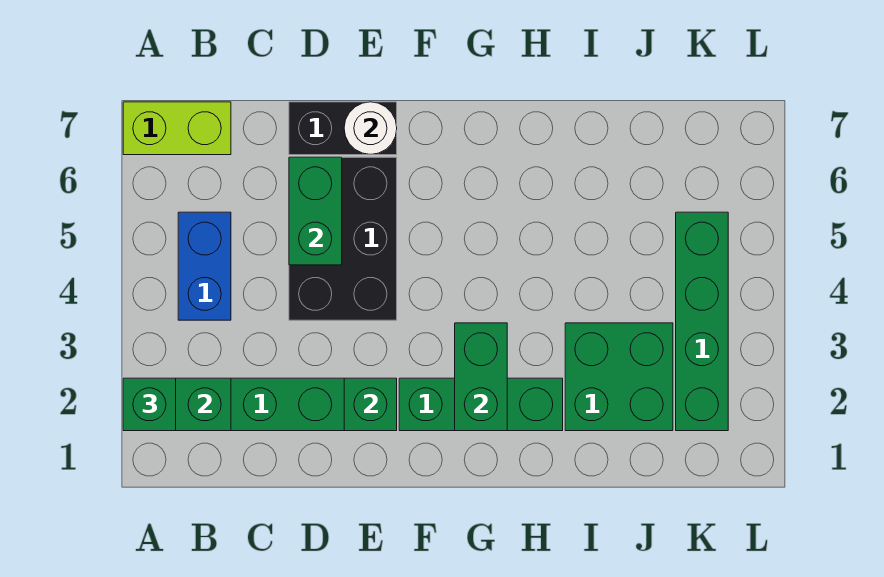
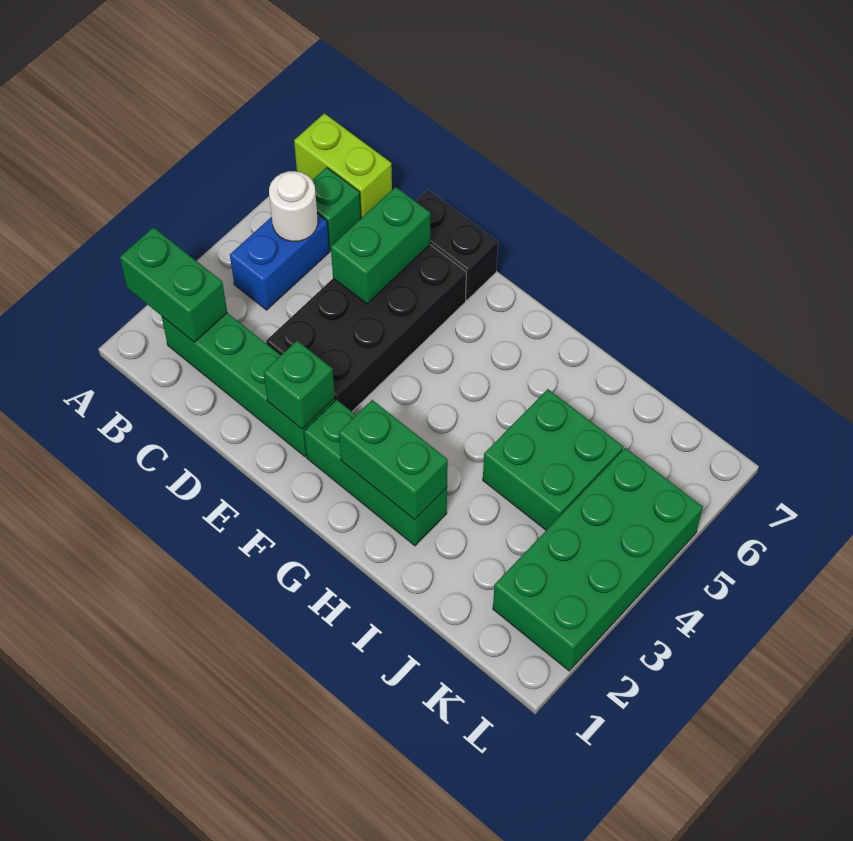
green 1x1 brick [123,378,176,431] -> green 1x1 brick moved to [312,167,361,250]
black 2x3 brick [289,157,397,320] -> black 2x4 brick [266,245,466,411]
white 1x1 round brick [344,102,397,155] -> white 1x1 round brick moved to [269,171,318,242]
green 1x2 brick [455,323,507,431] -> green 1x2 brick turned to [339,400,448,520]
green 2x2 brick [565,323,673,431] -> green 2x2 brick moved to [483,389,623,530]
green 1x4 brick [676,212,728,431] -> green 2x4 brick [493,448,703,671]

